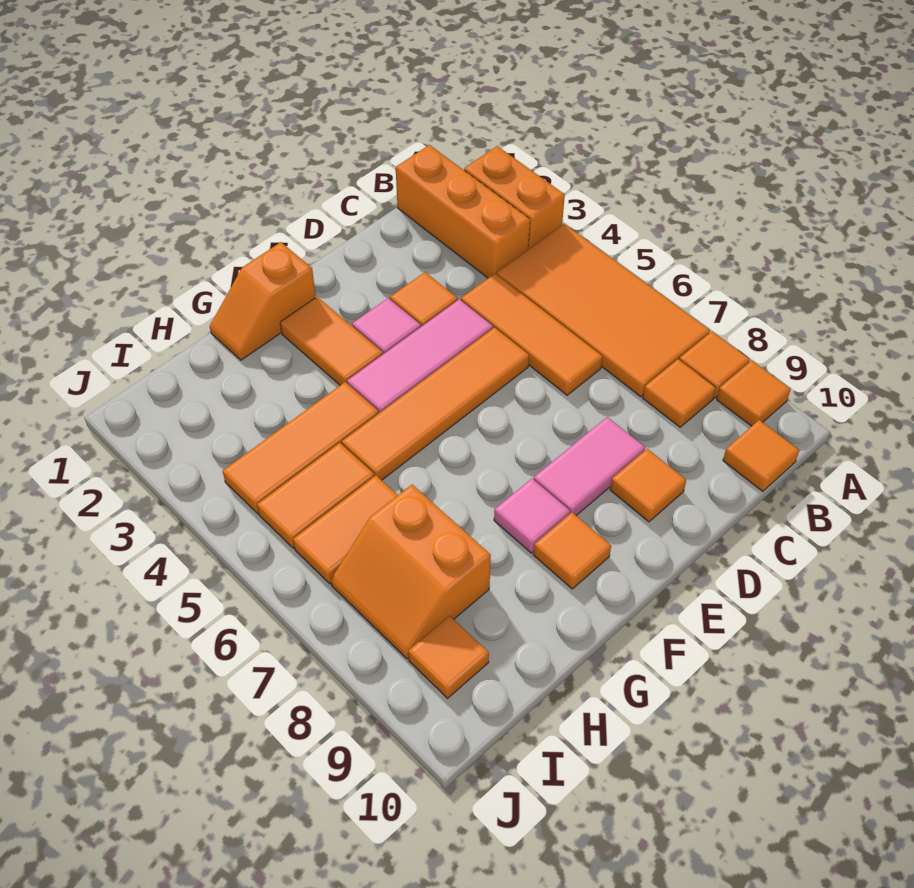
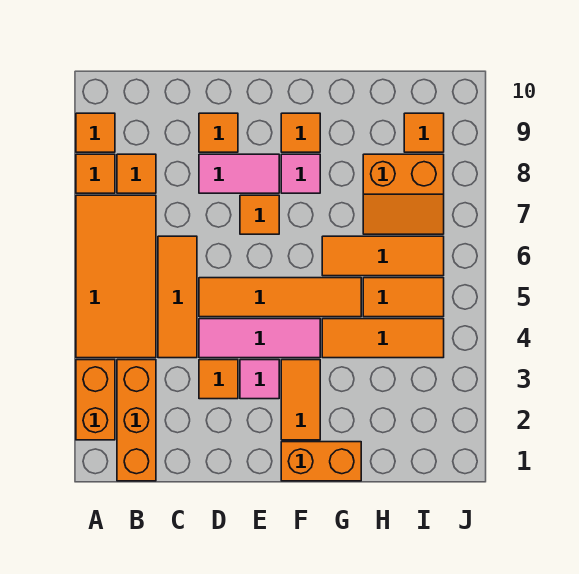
orange 1x1 tile [723,420,799,491] -> orange 1x1 tile moved to [240,195,279,234]
orange 1x2 slope [210,242,316,360] -> orange 1x2 brick [281,442,361,481]
orange 1x2 tile [293,476,398,584] -> orange 1x3 tile [322,236,444,276]
orange 2x2 slope [331,485,491,659] -> orange 2x2 slope turned to [363,154,444,234]

